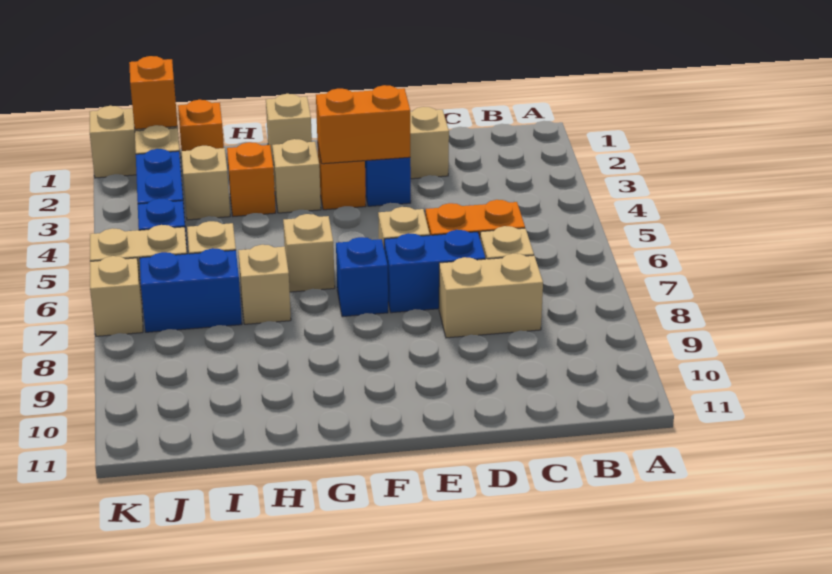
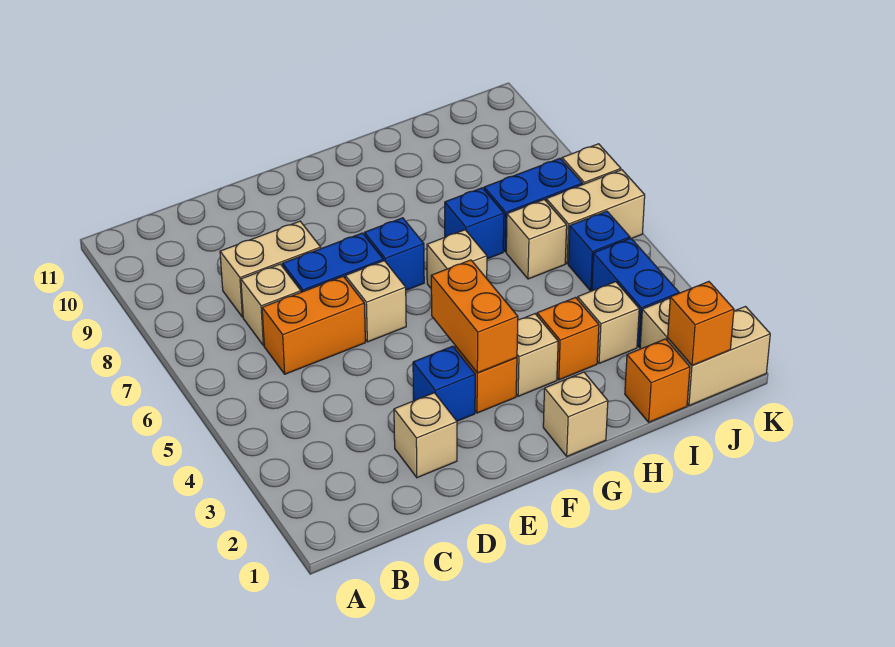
orange 1x2 brick [316,85,410,164] -> orange 1x2 brick turned to [431,260,518,373]
tan 1x1 brick [238,245,291,324] -> blue 1x1 brick [445,188,504,259]

